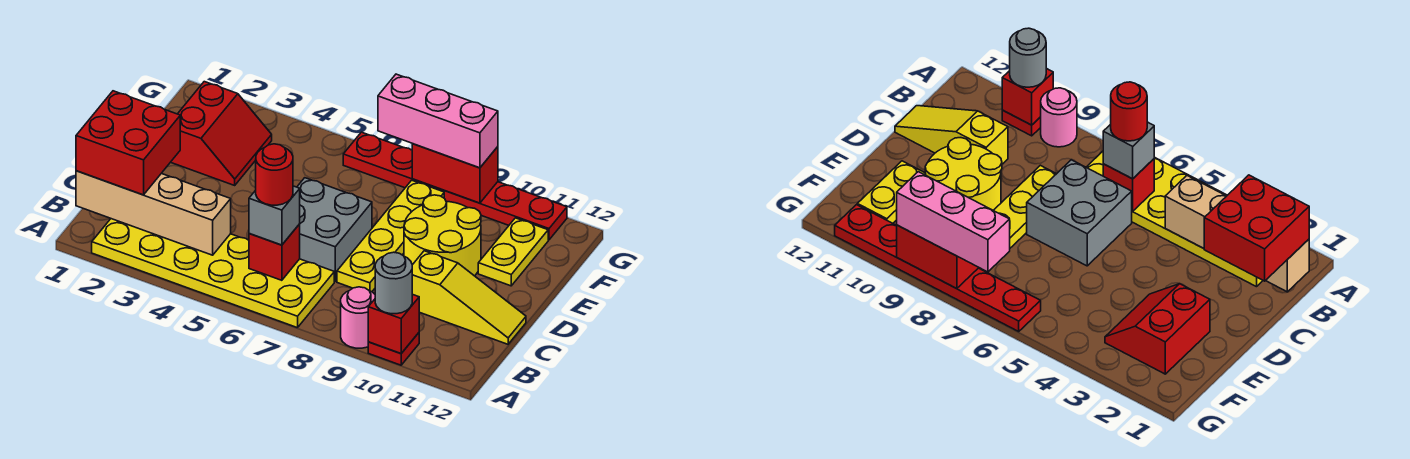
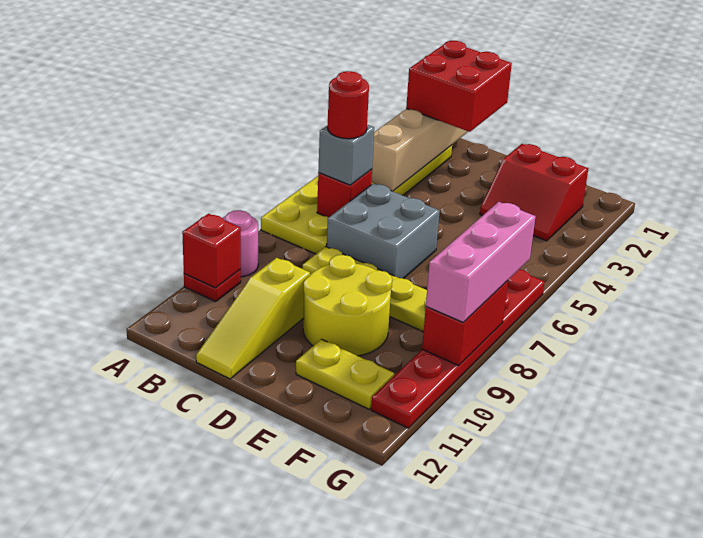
grey 1x1 round brick [375,252,412,314] -> none

